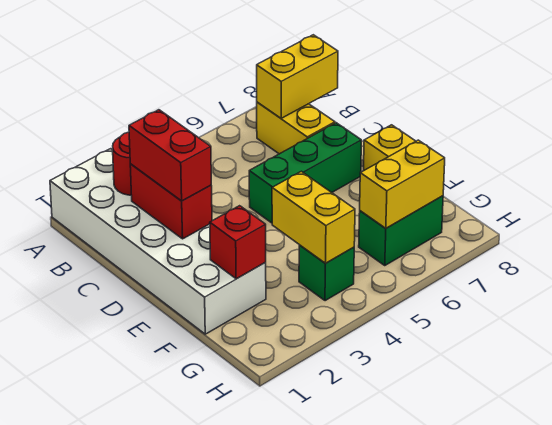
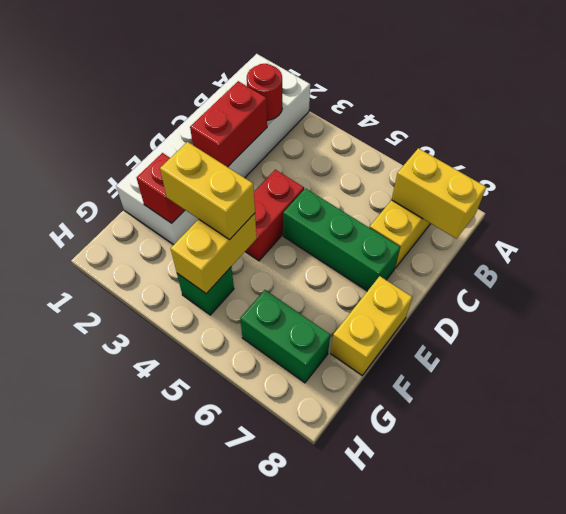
red 1x2 brick [129,110,211,201] -> red 1x2 brick moved to [245,170,304,261]
yellow 1x2 brick [360,140,445,228] -> yellow 1x2 brick moved to [160,142,255,240]

